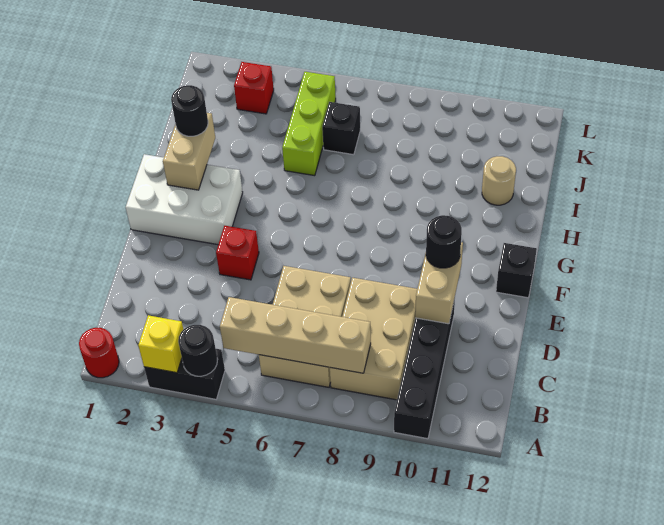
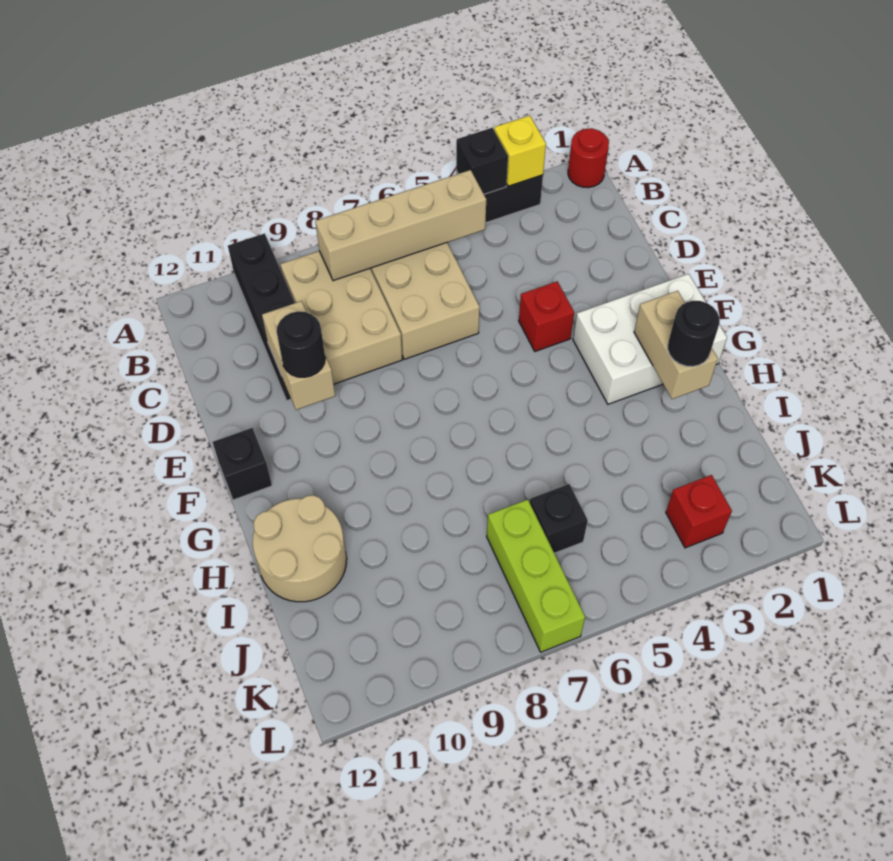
black 1x1 round brick [178,325,217,376] -> black 1x1 brick [456,128,508,194]
lime 1x3 brick [282,72,336,176] -> lime 1x3 brick moved to [487,500,585,652]
tan 1x1 round brick [482,156,516,205] -> tan 2x2 round brick [253,495,347,602]

